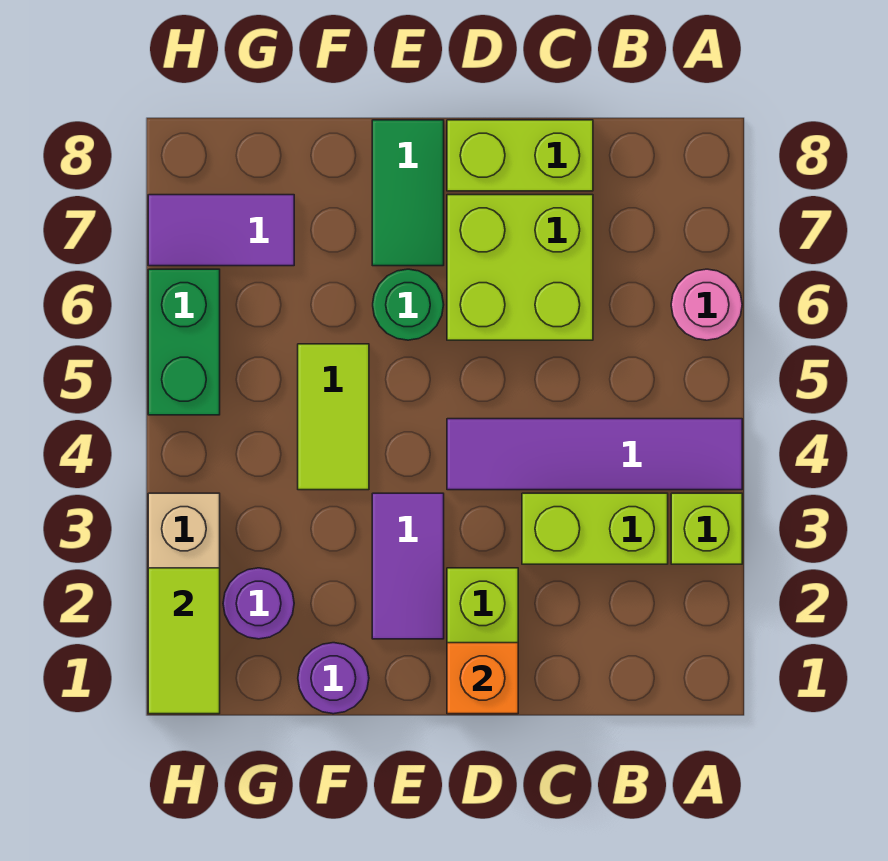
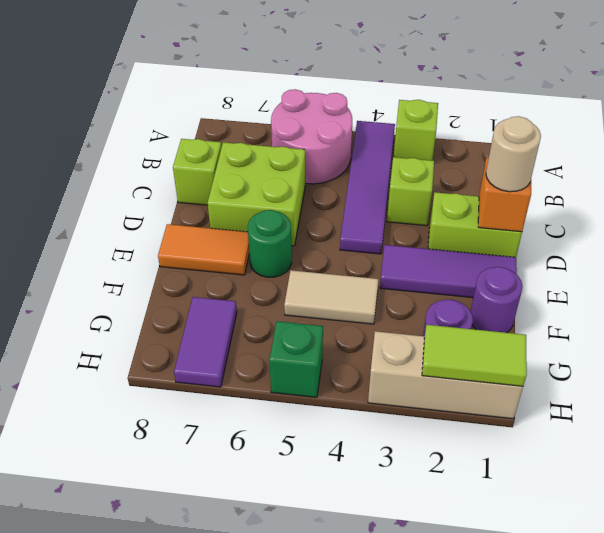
pink 1x1 round brick [671,269,742,340] -> pink 2x2 round brick [271,89,352,184]
lime 1x2 brick [522,493,668,564] -> lime 1x1 brick [387,157,434,226]
lime 1x2 brick [447,120,593,191] -> lime 1x1 brick [173,139,221,205]
none -> tan 1x1 round brick [486,116,541,192]
purple 1x2 tile [372,493,444,639] -> purple 1x3 tile [380,245,517,298]
green 1x2 tile [372,120,444,266] -> orange 1x2 tile [158,224,249,275]
lime 1x2 tile [298,344,369,490] -> tan 1x2 tile [284,270,378,324]
green 1x2 brick [148,269,220,415] -> green 1x1 brick [269,321,323,397]

